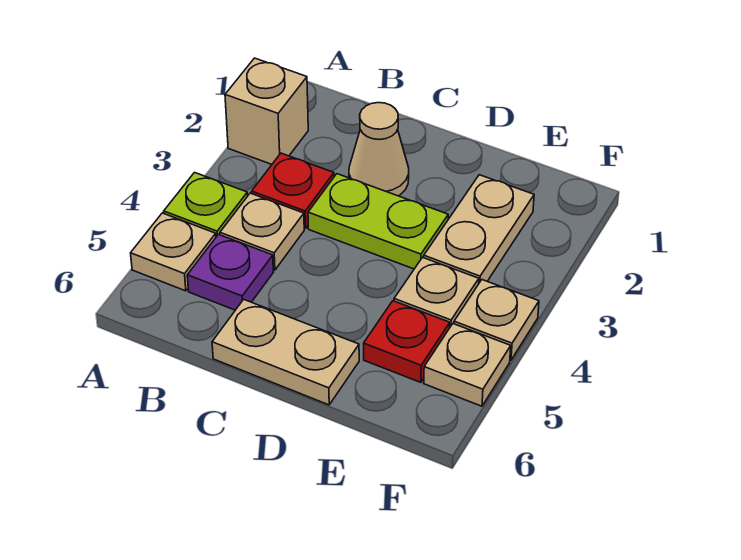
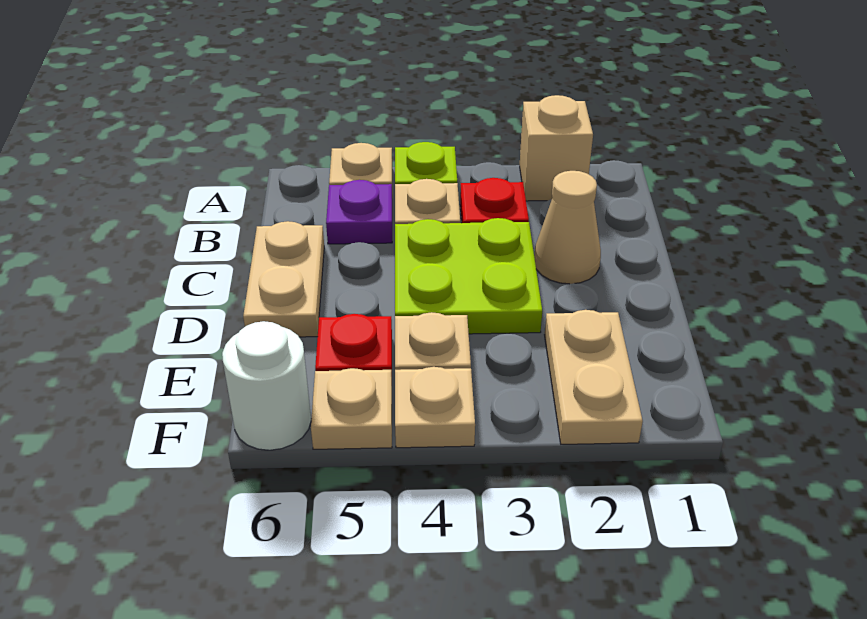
lime 1x2 plate [308,174,448,269] -> lime 2x2 plate [395,218,542,334]
tan 1x2 plate [424,175,534,283] -> tan 1x2 plate turned to [545,310,643,444]
none -> white 1x1 round brick [222,321,311,450]

